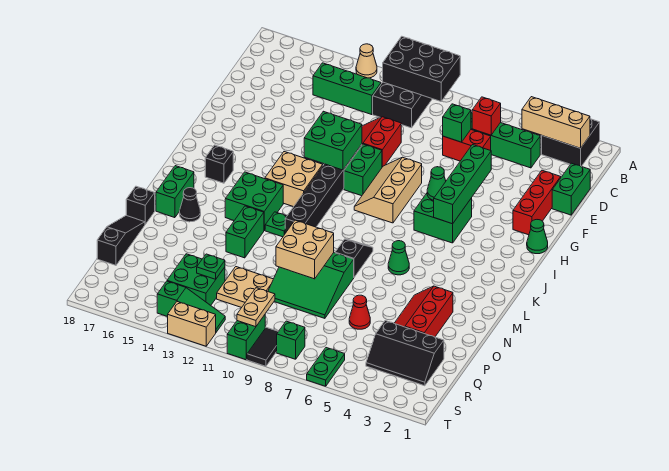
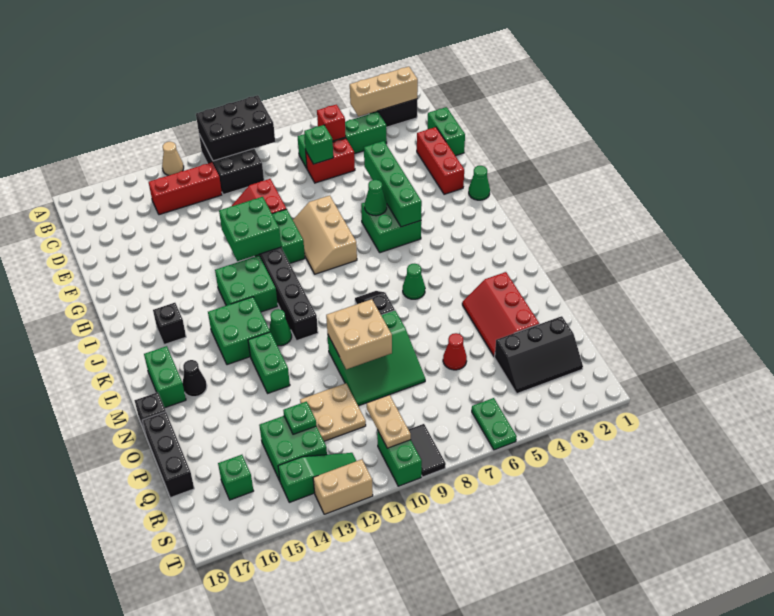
green 1x3 brick [313,63,381,115] -> red 1x3 brick [149,162,222,215]
tan 2x2 brick [265,152,323,207] -> green 2x2 brick [215,256,278,312]
green 1x1 plate [265,212,287,237] -> green 1x1 cone [269,309,292,346]
black 1x3 slope [97,216,145,265] -> black 1x3 brick [142,412,194,498]
green 1x1 brick [277,321,305,359] -> green 1x1 brick moved to [218,455,253,500]

